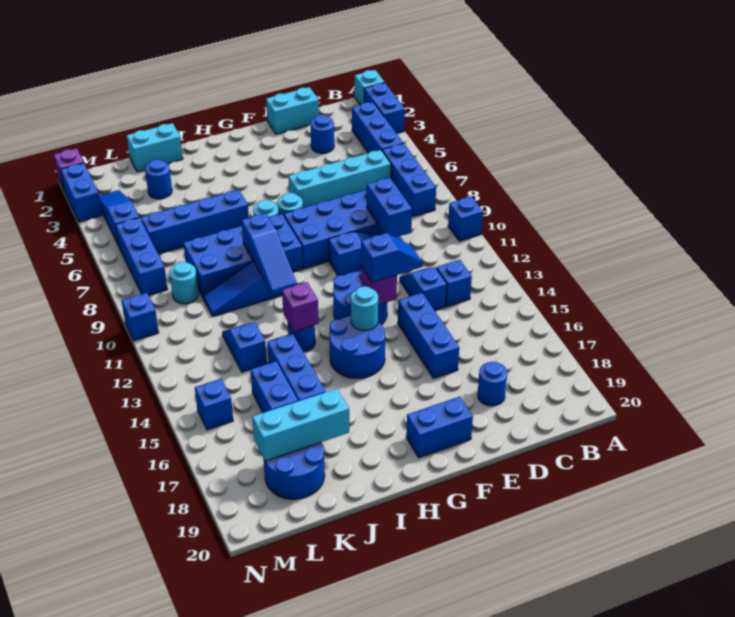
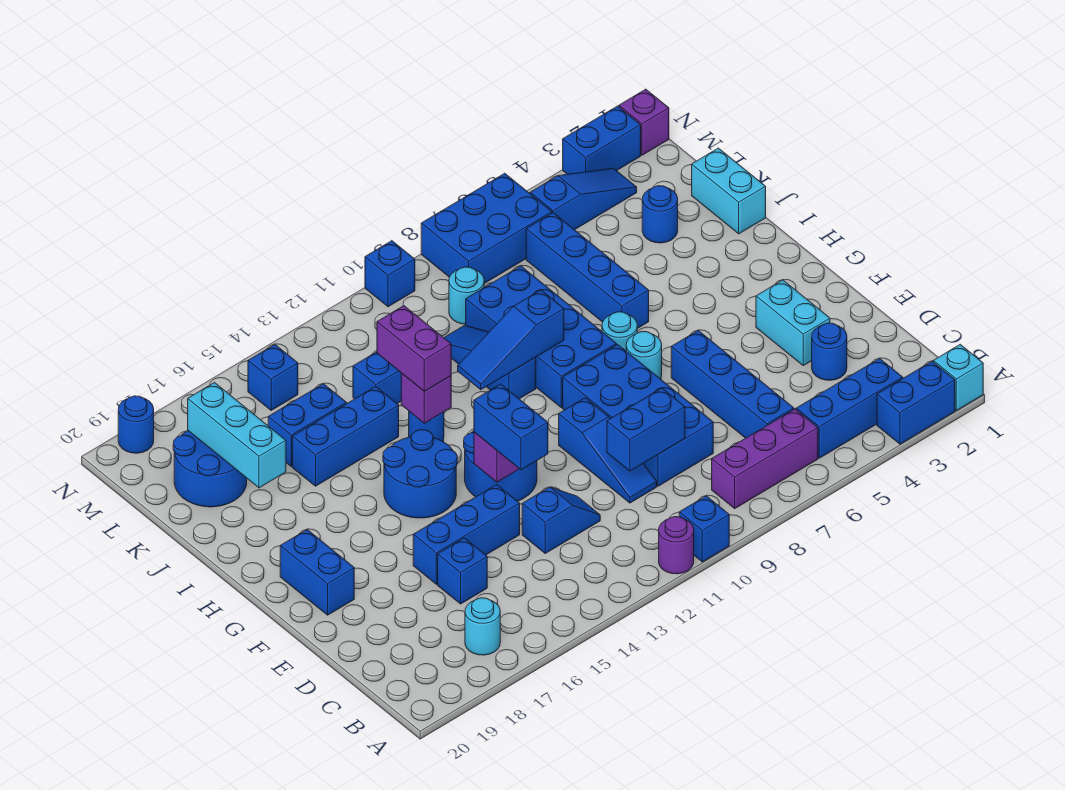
none -> purple 1x1 round brick [659,517,694,574]
blue 1x3 brick [382,143,436,217] -> purple 1x3 brick [712,409,818,508]
cyan 1x4 brick [289,150,391,208] -> blue 1x4 brick [671,330,794,438]
blue 1x1 brick [436,260,472,307] -> blue 1x1 brick moved to [438,538,487,604]
cyan 1x2 brick [266,87,319,134] -> cyan 1x2 brick moved to [756,280,830,366]
blue 1x1 round brick [478,362,507,406] -> blue 1x1 round brick moved to [118,396,154,453]
blue 1x2 slope [361,233,423,282] -> blue 1x2 brick [474,384,548,470]
cyan 1x1 round brick [351,286,378,331] -> cyan 1x1 round brick moved to [465,598,500,655]
none -> purple 1x2 brick [377,306,451,391]
blue 1x3 brick [115,218,168,295] -> blue 2x3 brick [421,173,552,284]

